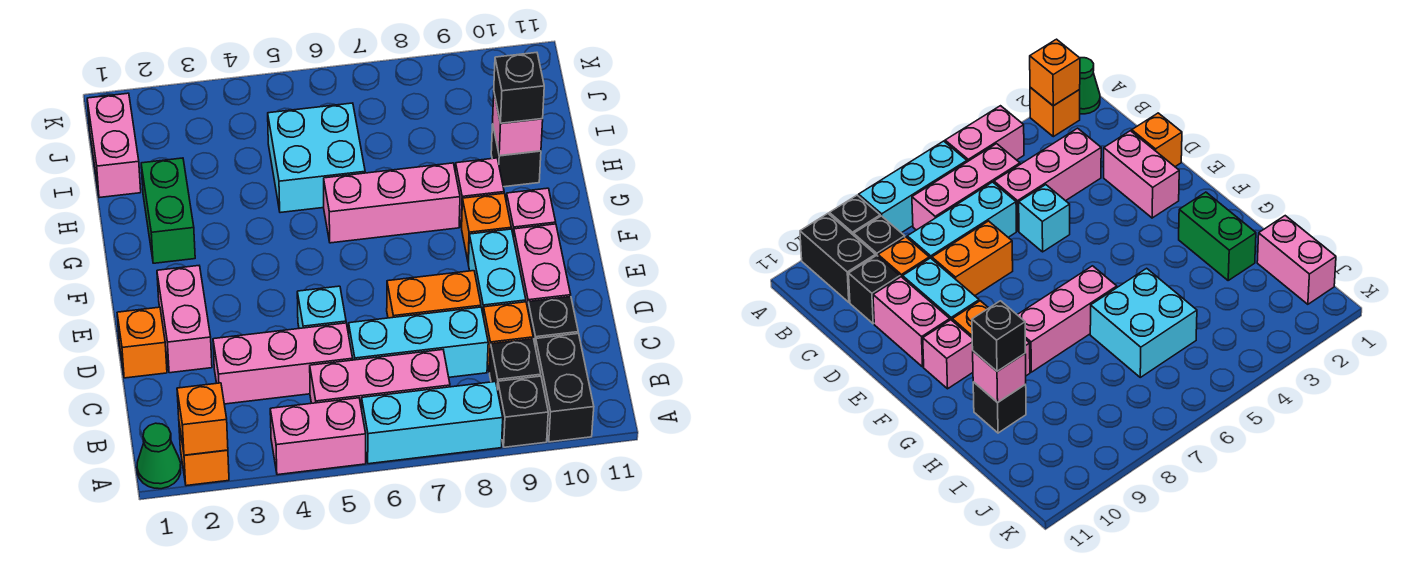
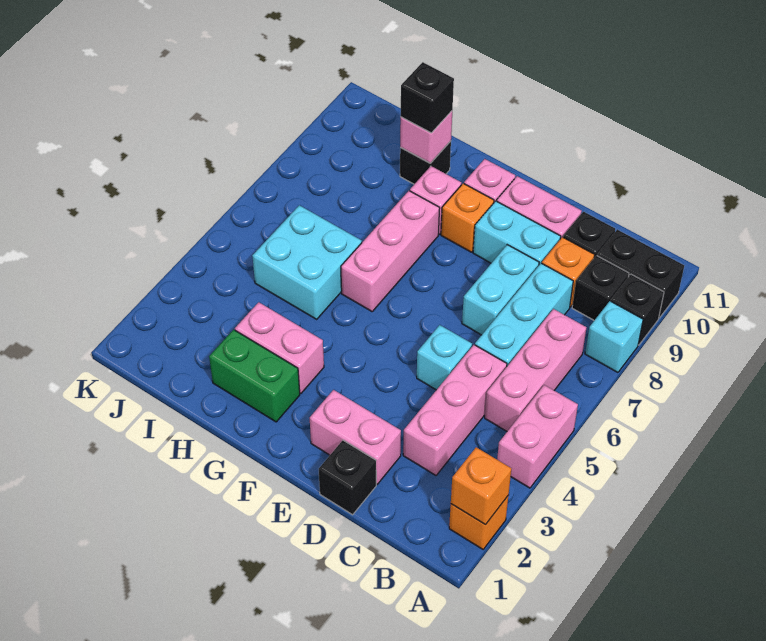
green 1x1 cone [137,423,181,489] -> none
cyan 1x3 brick [362,382,503,464] -> cyan 1x1 brick [585,301,643,372]
orange 1x1 brick [117,307,167,378] -> black 1x1 brick [319,440,376,515]
orange 1x2 brick [387,271,481,318] -> cyan 1x2 brick [462,245,539,335]
pink 1x2 brick [87,93,141,198] -> pink 1x2 brick moved to [235,302,324,393]

